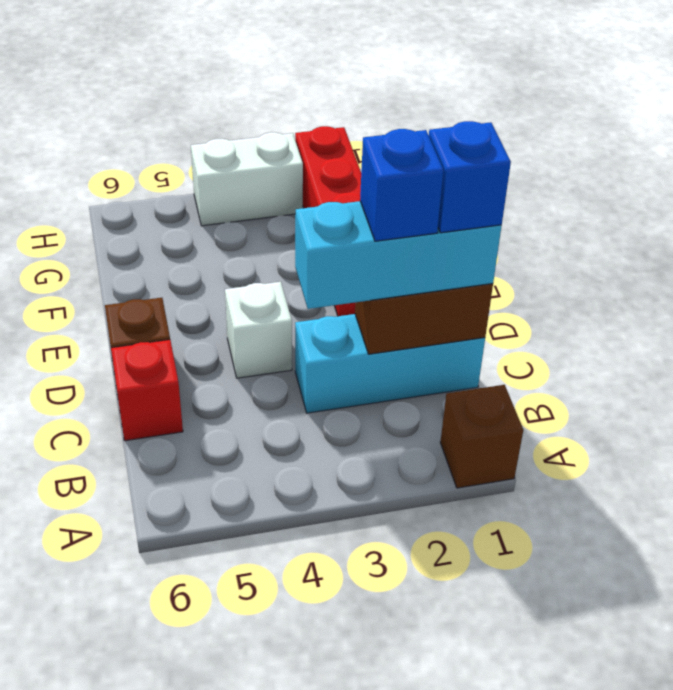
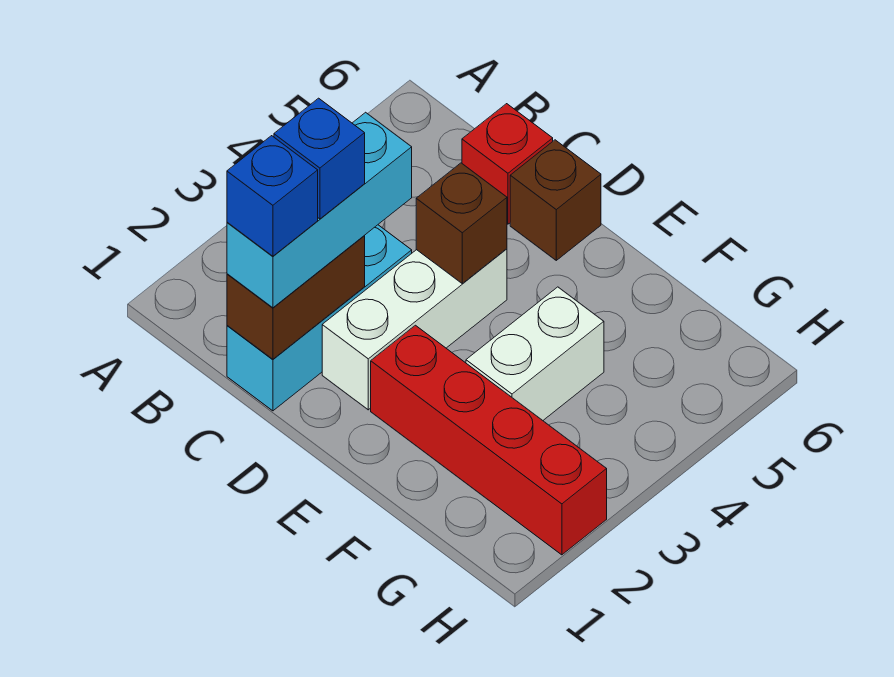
brown 1x1 brick [440,385,523,488] -> brown 1x1 brick moved to [416,163,507,283]
white 1x1 brick [225,282,292,378] -> white 1x3 brick [322,249,507,410]
white 1x2 brick [191,132,303,226] -> white 1x2 brick moved to [466,287,604,420]

